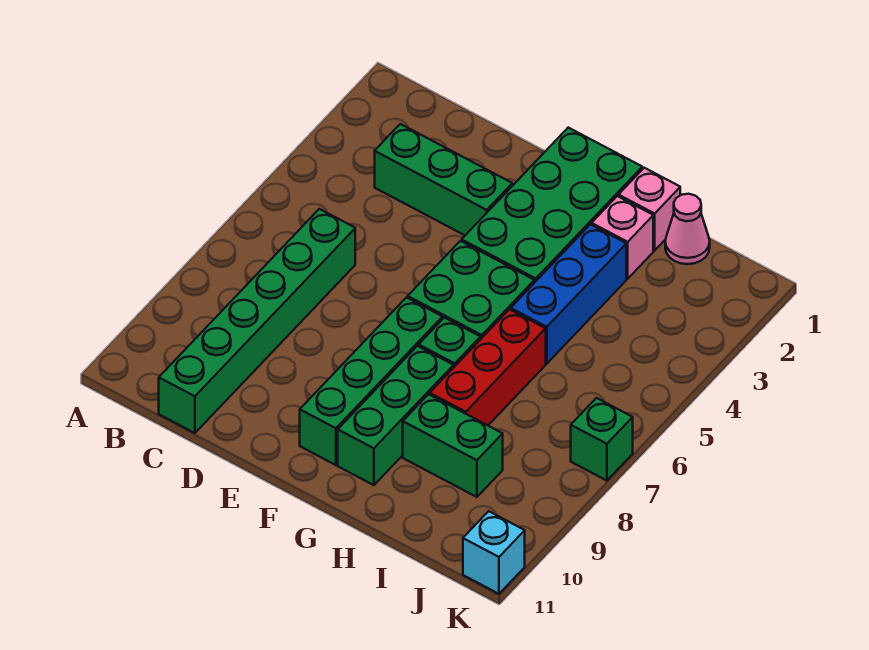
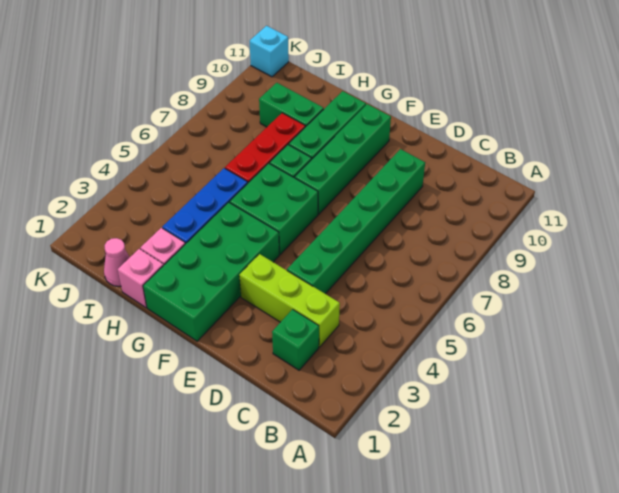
green 1x3 brick [375,124,512,235] -> lime 1x3 brick [239,254,340,347]
green 1x6 brick [159,209,355,433] -> green 1x6 brick moved to [287,149,425,294]
green 1x1 brick [571,398,633,481] -> green 1x1 brick moved to [272,309,319,370]

